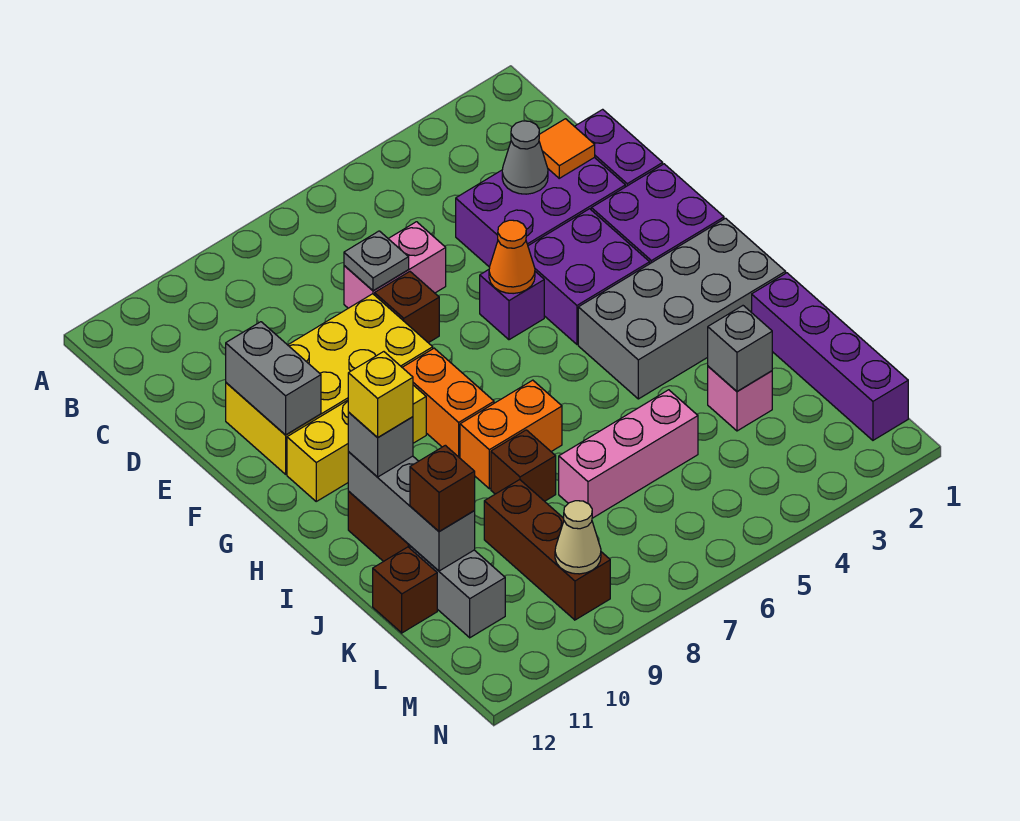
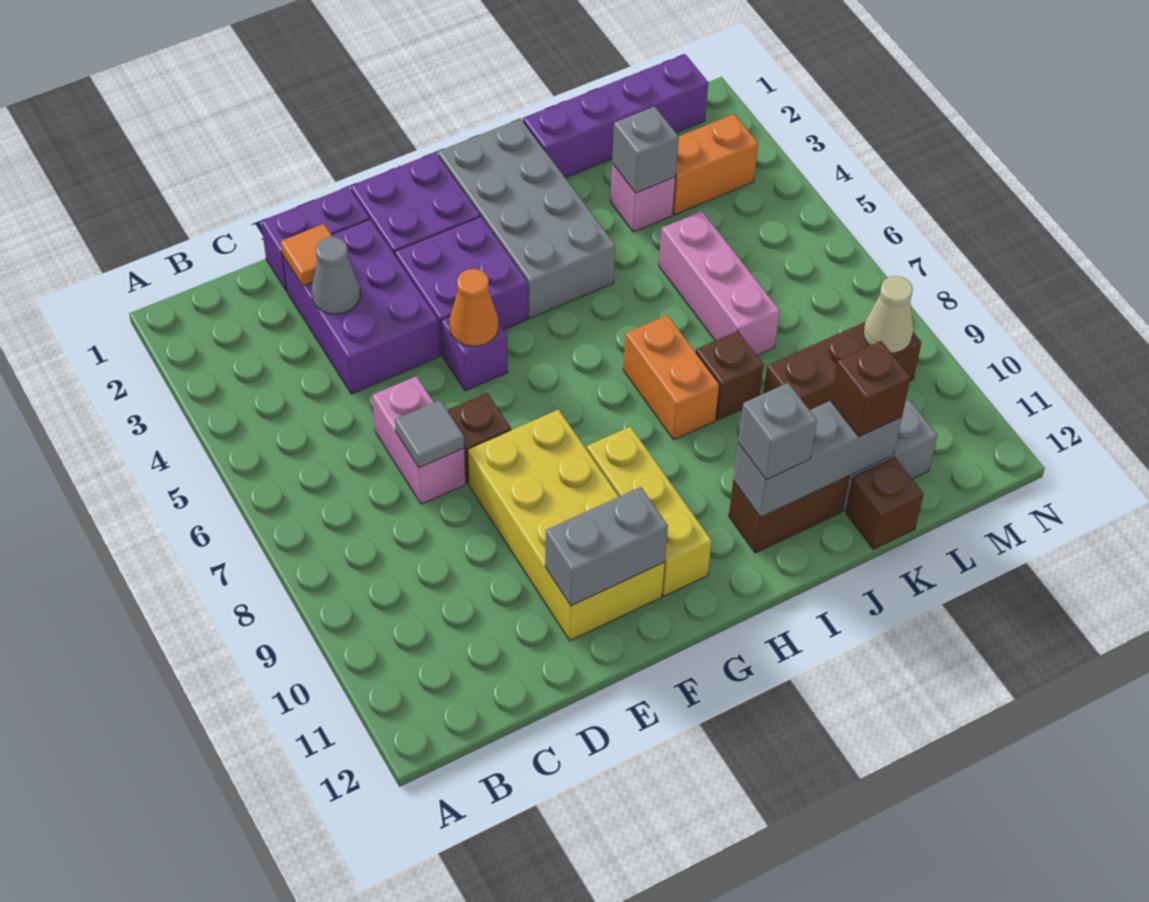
grey 1x1 plate [344,231,409,291] -> grey 1x1 tile [395,400,464,468]
orange 1x2 brick [402,348,494,458] -> orange 1x2 brick moved to [673,114,758,215]
yellow 1x1 brick [348,352,413,438] -> none

